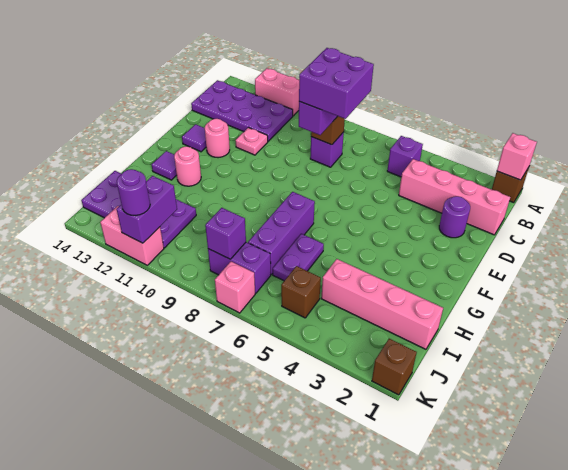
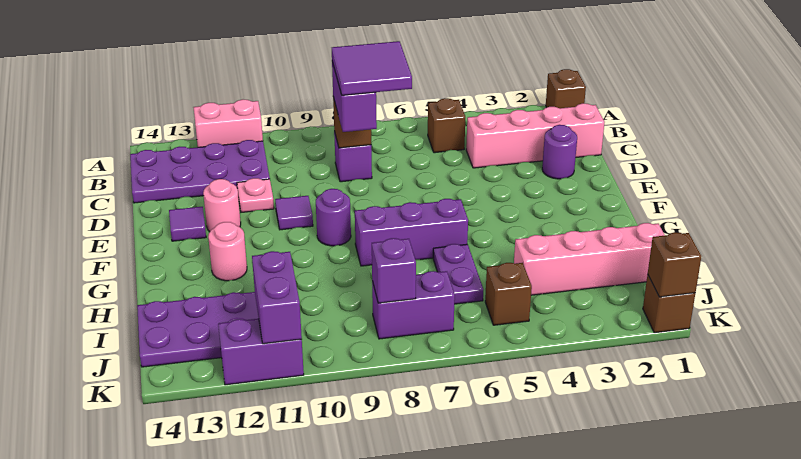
pink 1x1 brick [497,133,537,180] -> none
purple 1x1 brick [387,136,423,177] -> brown 1x1 brick [428,98,465,153]
purple 2x2 brick [299,48,374,119] -> purple 2x2 tile [332,41,412,95]
purple 1x3 brick [248,192,315,274] -> purple 1x3 brick turned to [355,199,468,266]
purple 1x1 tile [152,151,177,180] -> purple 1x1 tile moved to [275,196,313,230]
none -> brown 1x1 brick [648,232,702,297]
pink 1x1 brick [215,261,255,313] -> none
pink 1x2 brick [100,206,164,265] -> purple 1x2 brick [218,319,304,385]
purple 1x1 round brick [117,169,150,216] -> purple 1x1 round brick moved to [316,189,351,246]

